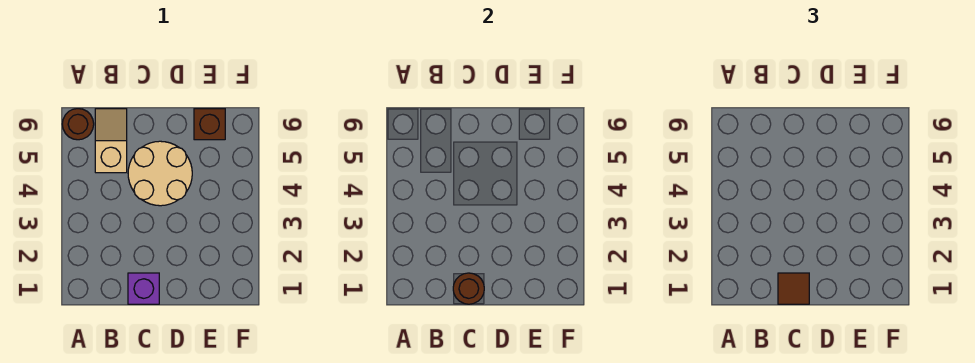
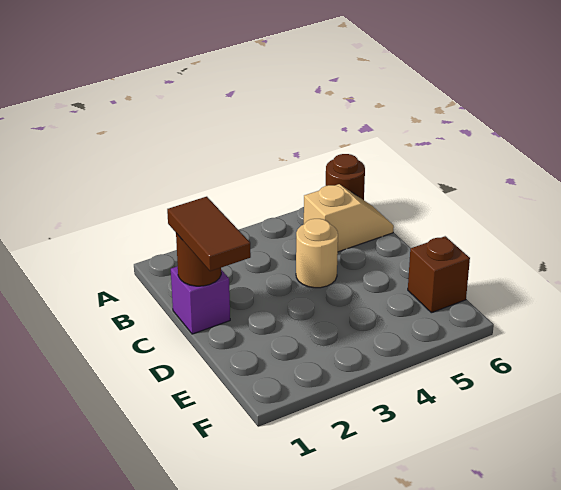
brown 1x1 tile [778,273,809,304] -> brown 1x2 tile [167,197,251,271]
tan 2x2 round brick [128,141,192,206] -> tan 1x1 round brick [296,219,338,288]

